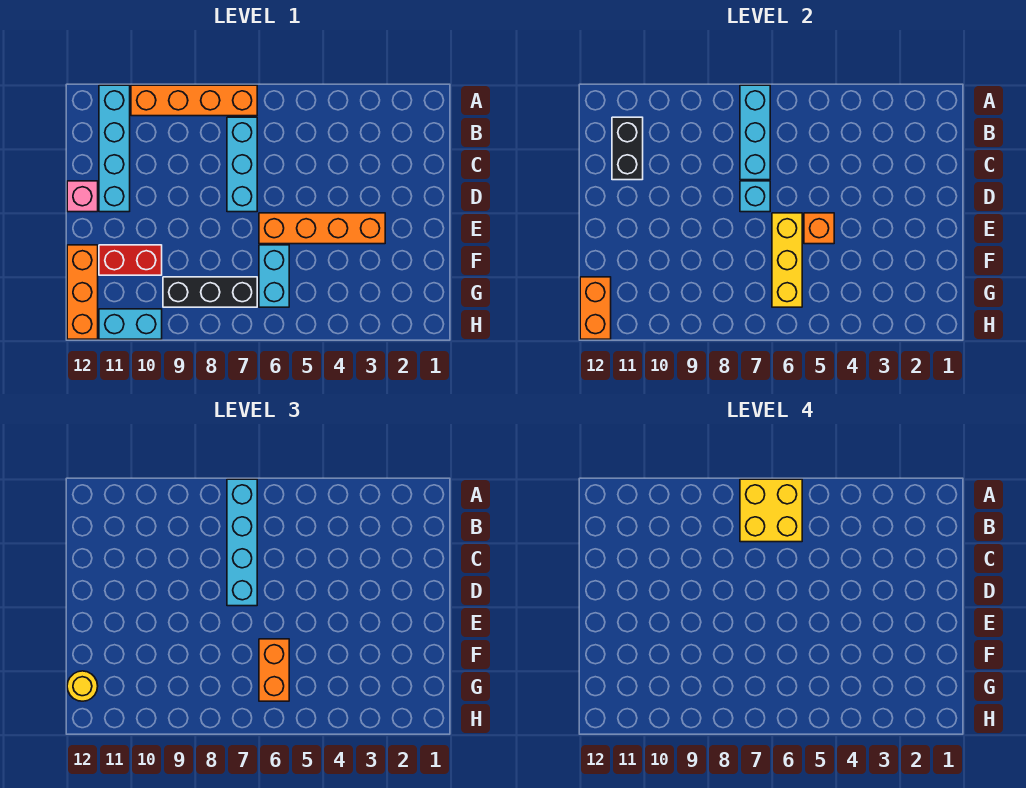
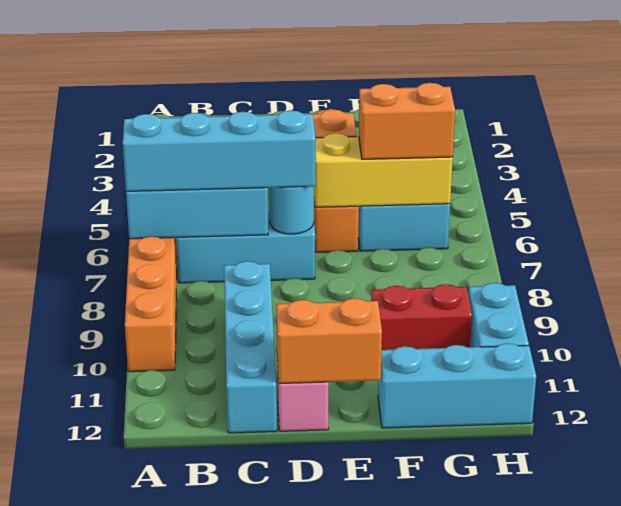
yellow 2x2 brick [740,479,802,542] -> none
cyan 1x4 brick [99,85,130,212] -> cyan 1x4 brick turned to [224,261,277,433]
black 1x2 brick [612,117,643,180] -> none
cyan 1x1 brick [740,181,770,212] -> cyan 1x1 round brick [269,186,314,234]
red 1x2 brick [99,245,162,275] -> red 1x2 brick turned to [371,284,472,350]
orange 1x3 brick [67,245,98,339] -> cyan 1x3 brick [378,343,536,428]
black 1x3 brick [163,277,257,307] -> none
orange 1x2 brick [580,277,611,339] -> orange 1x2 brick moved to [276,298,382,384]
yellow 1x1 round brick [67,671,98,701] -> none

